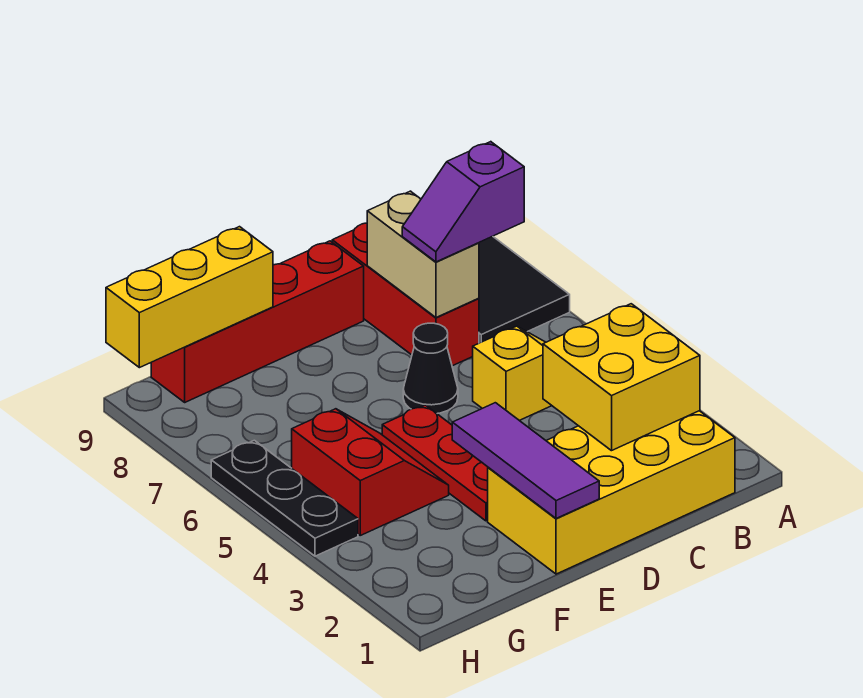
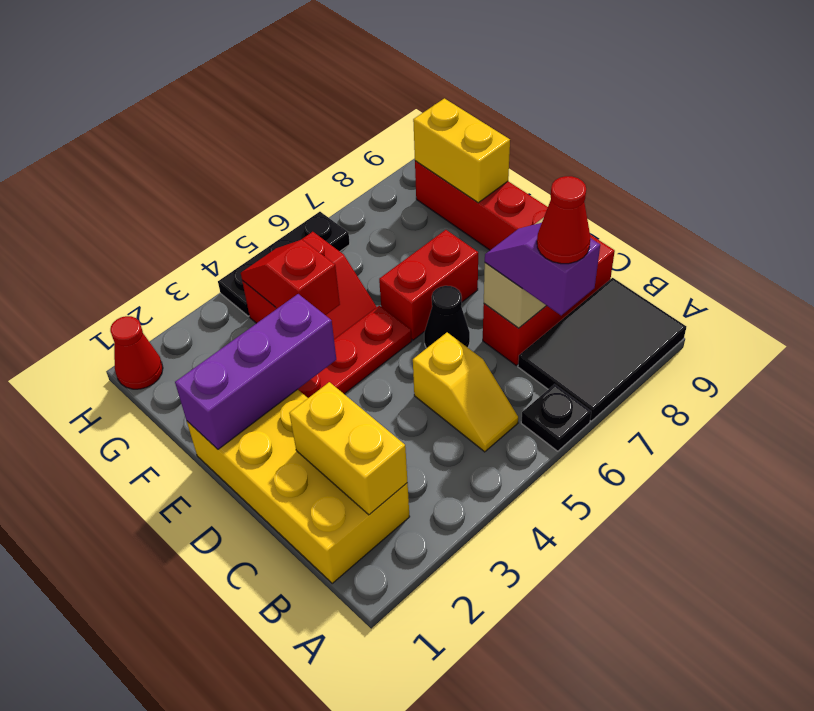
none -> black 1x1 plate [521,384,591,451]
yellow 2x2 brick [543,304,700,451] -> yellow 1x2 brick [289,382,407,515]
none -> red 1x1 cone [537,176,590,264]
purple 1x3 tile [452,403,599,518] -> purple 1x3 brick [175,294,336,449]
none -> red 1x2 brick [379,230,478,340]
none -> red 1x2 slope [241,240,340,315]
yellow 1x3 brick [106,227,273,368] -> yellow 1x2 brick [413,98,510,203]
none -> red 1x1 cone [110,316,163,389]

